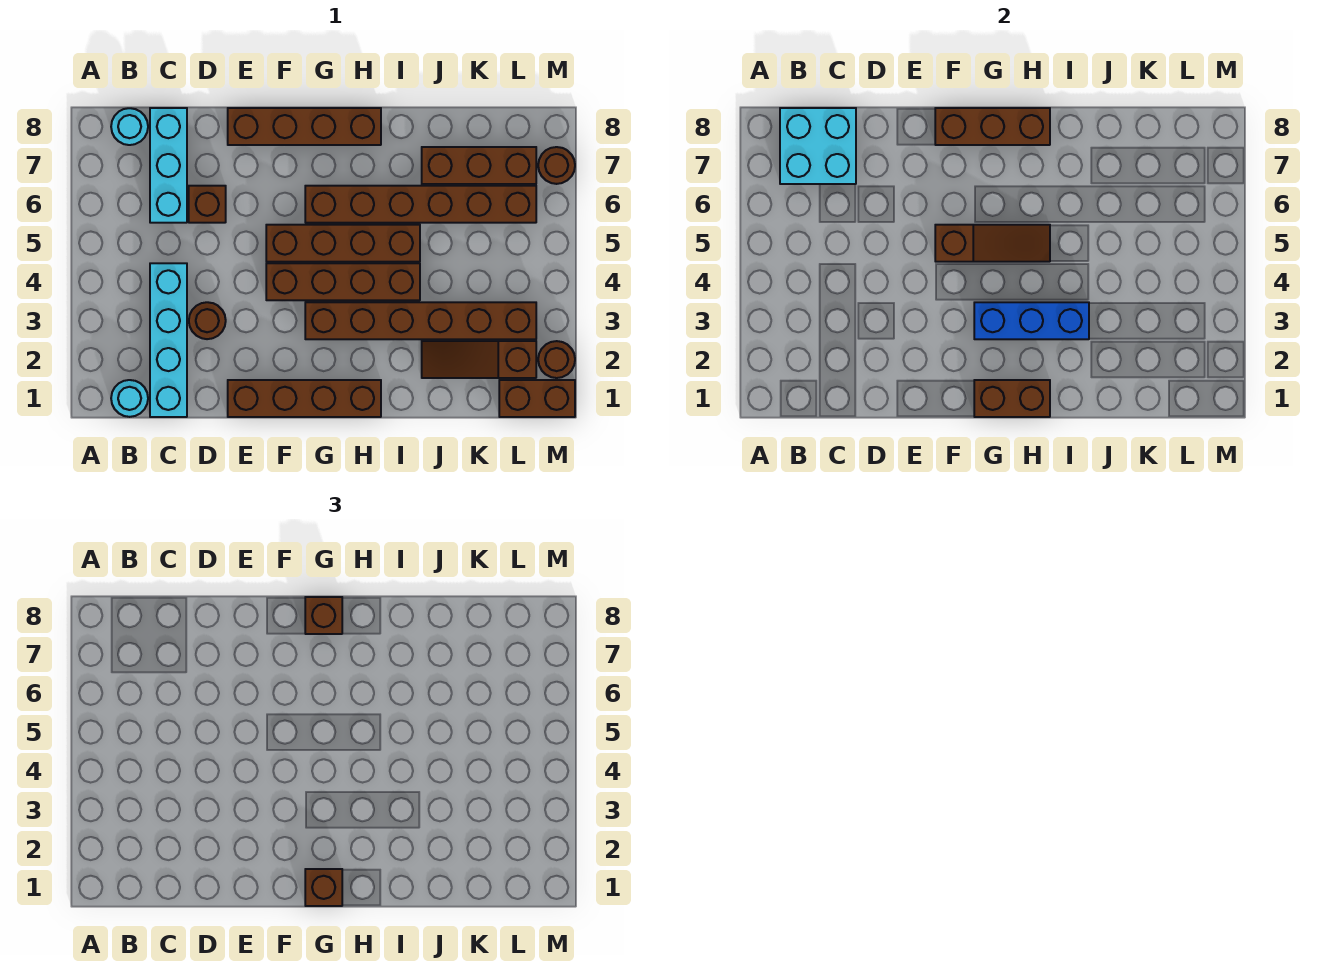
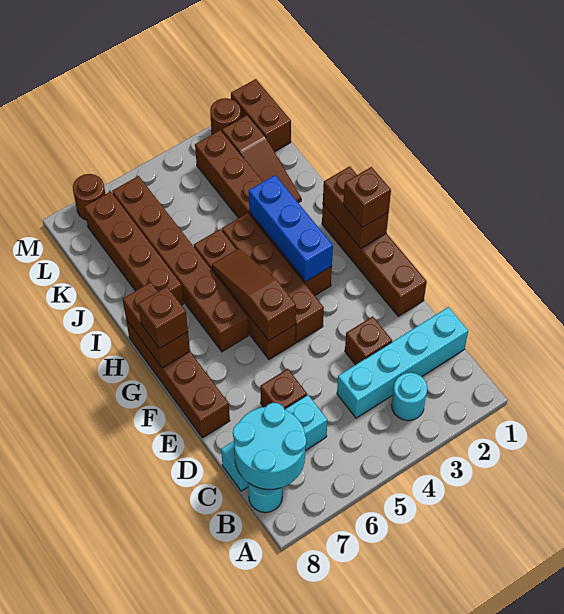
cyan 1x1 round brick [111,380,148,417] -> cyan 1x1 round brick moved to [391,373,427,421]
cyan 2x2 brick [780,108,856,184] -> cyan 2x2 round brick [233,403,306,489]
brown 1x1 round brick [189,302,226,339] -> brown 1x1 brick [345,316,392,365]
brown 1x3 brick [935,108,1050,145] -> brown 1x2 brick [123,282,190,368]
brown 1x3 brick [422,147,536,184] -> brown 1x4 brick [84,192,184,305]

